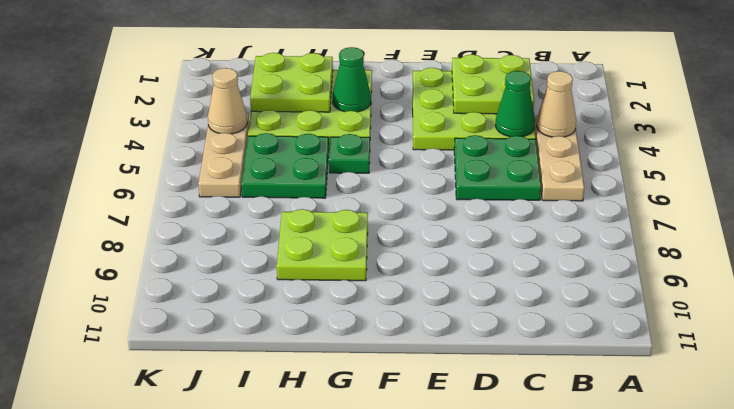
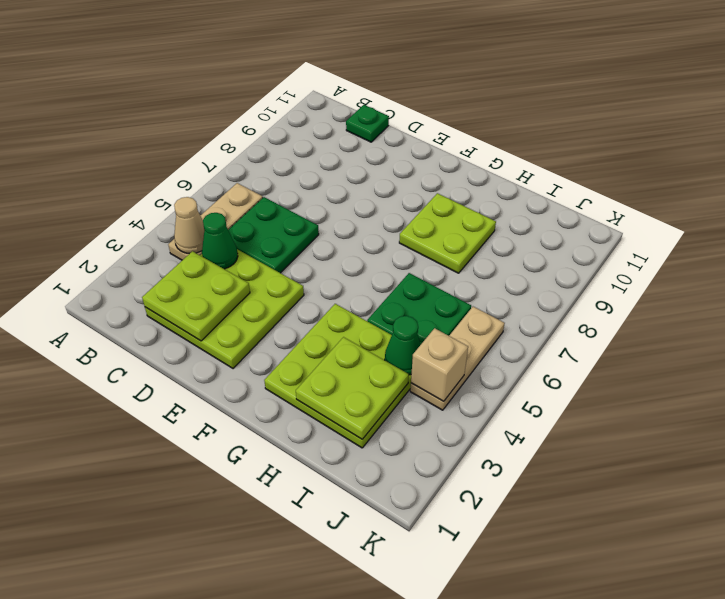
green 1x1 cone [333,47,371,112] -> green 1x1 cone moved to [385,316,420,375]
green 1x1 plate [329,134,370,173] -> green 1x1 plate moved to [346,105,389,142]
tan 1x1 cone [208,68,247,134] -> tan 1x1 brick [411,328,468,401]

